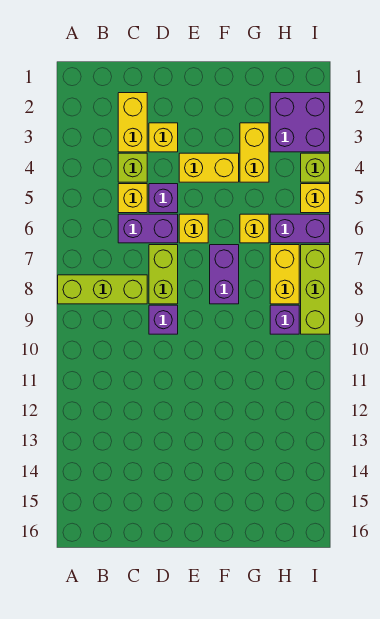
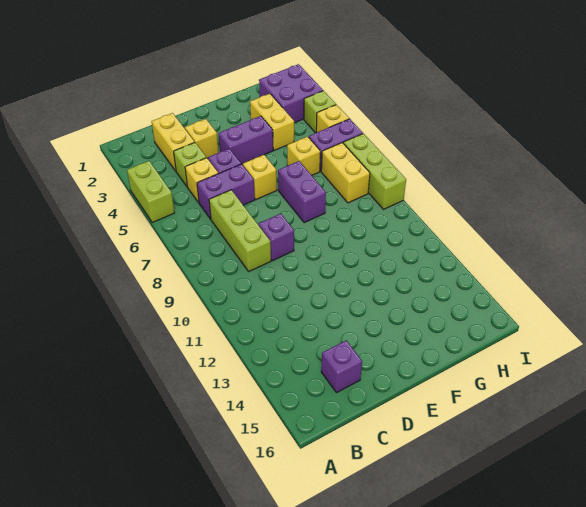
lime 1x3 brick [58,275,147,304] -> lime 1x3 brick turned to [209,190,271,271]
lime 1x2 brick [149,245,178,304] -> lime 1x2 brick moved to [127,161,174,222]
yellow 1x2 brick [179,153,239,182] -> purple 1x2 brick [219,116,273,164]
purple 1x1 brick [270,305,299,334] -> purple 1x1 brick moved to [321,340,362,393]

